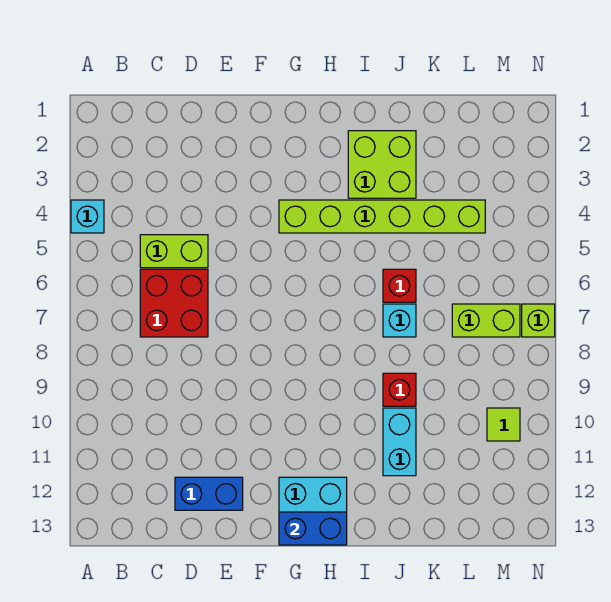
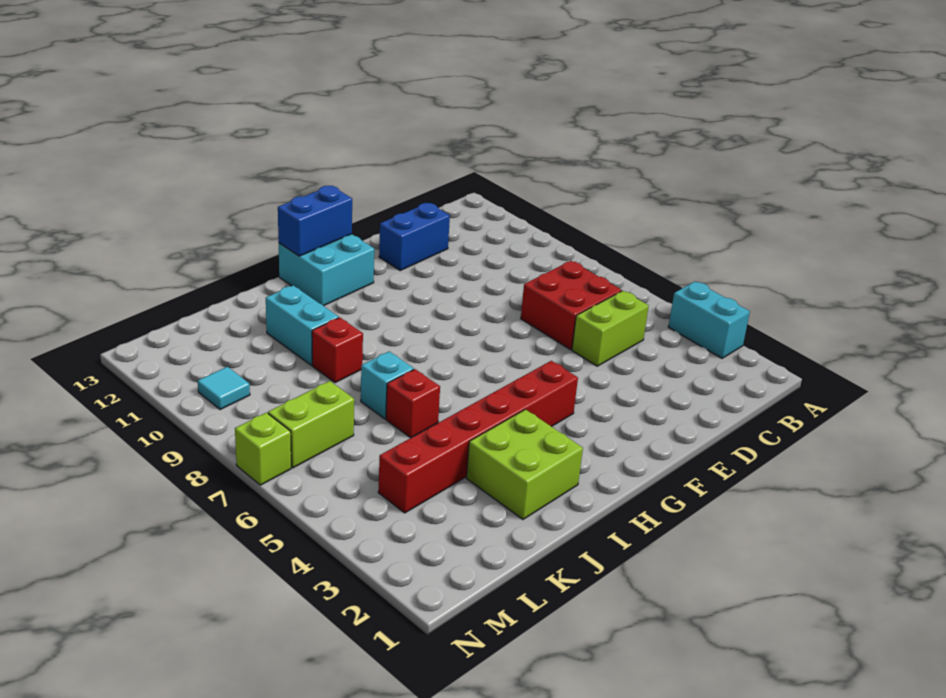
cyan 1x1 brick [71,200,104,233] -> cyan 1x2 brick [668,281,750,358]
lime 1x6 brick [279,200,485,233] -> red 1x6 brick [378,361,578,513]
lime 1x1 tile [487,408,520,441] -> cyan 1x1 tile [198,367,250,410]

